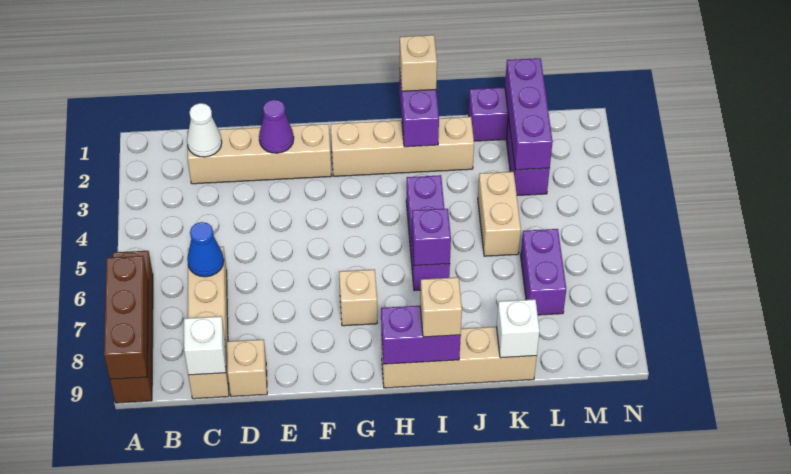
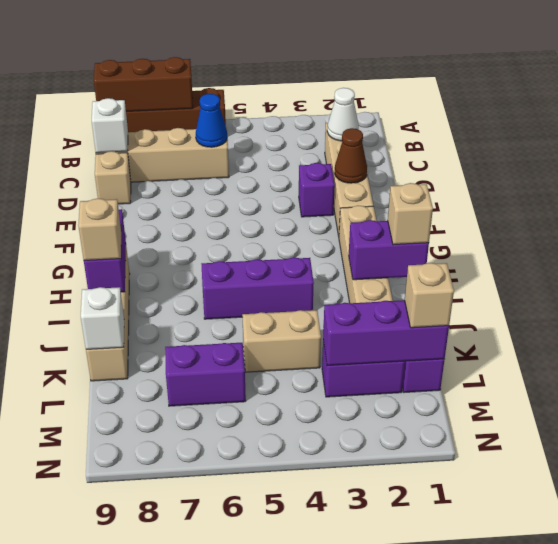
purple 1x1 cone [259,100,294,153] -> brown 1x1 cone [335,128,367,183]
tan 1x1 brick [339,269,377,326] -> tan 1x1 brick moved to [405,263,454,328]
purple 1x1 brick [412,209,451,266] -> purple 1x1 brick moved to [299,163,335,217]

